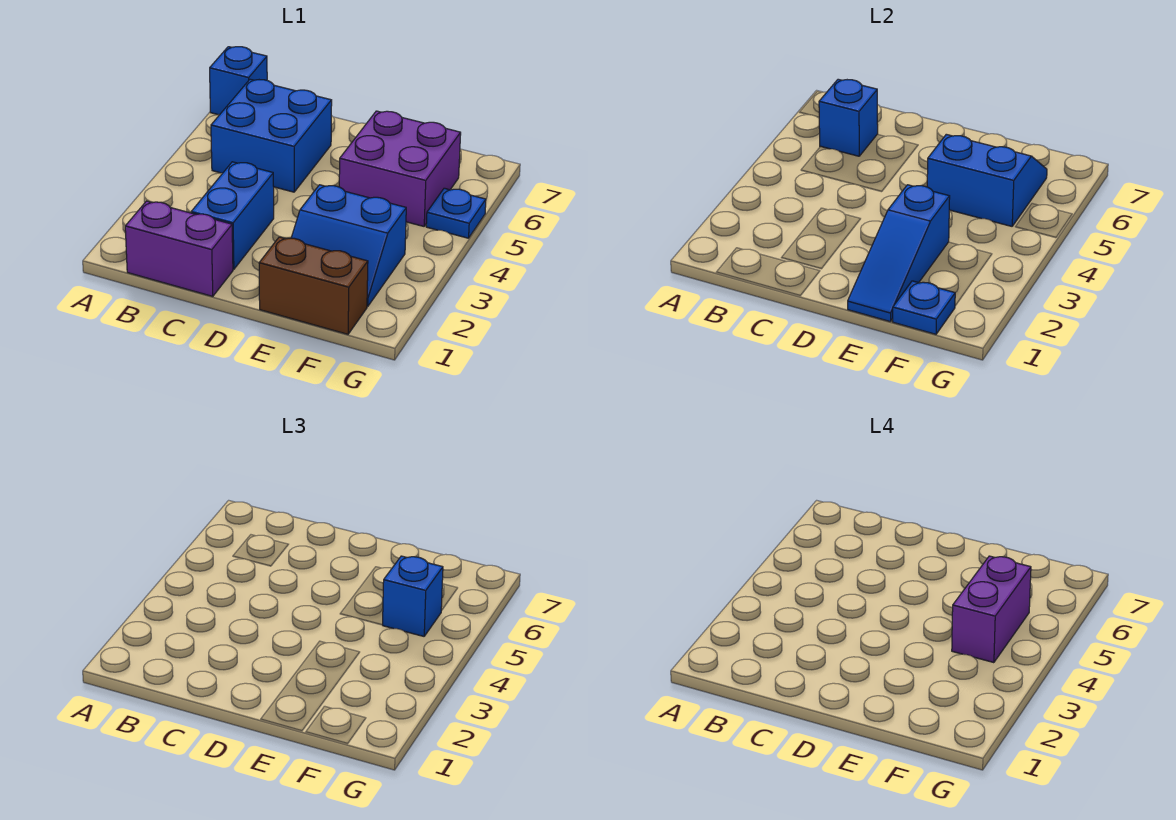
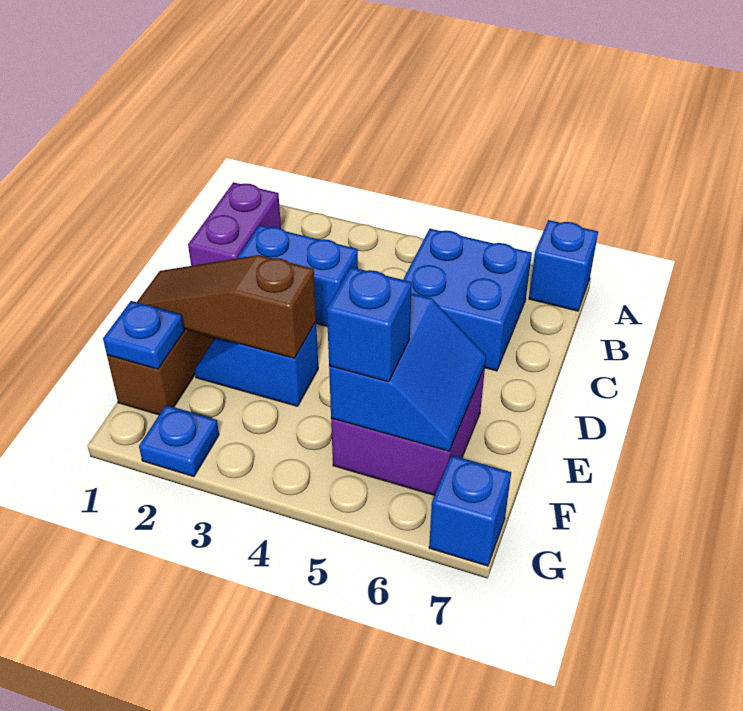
blue 1x1 brick [819,79,878,156] -> blue 1x1 brick moved to [429,455,511,566]
blue 1x3 slope [848,185,950,322] -> brown 1x3 slope [137,255,316,358]
blue 2x2 slope [291,185,406,306] -> blue 1x2 slope [195,322,318,406]
purple 1x2 brick [952,556,1031,663] -> none
blue 1x1 plate [426,188,486,238] -> blue 1x1 plate moved to [139,405,219,477]

